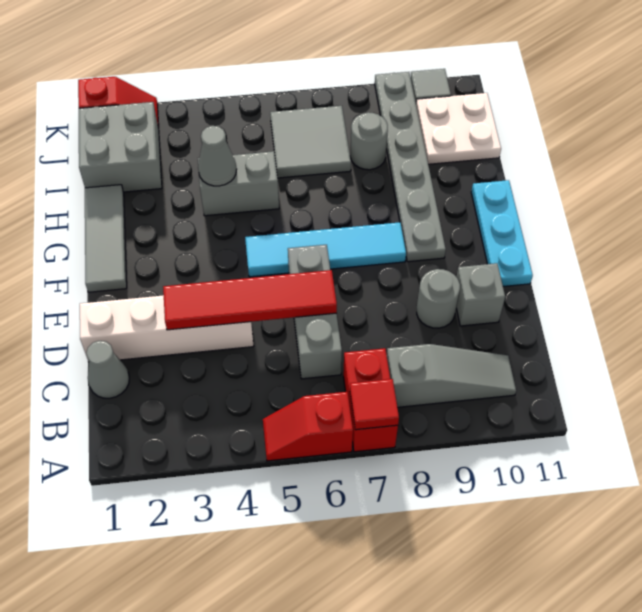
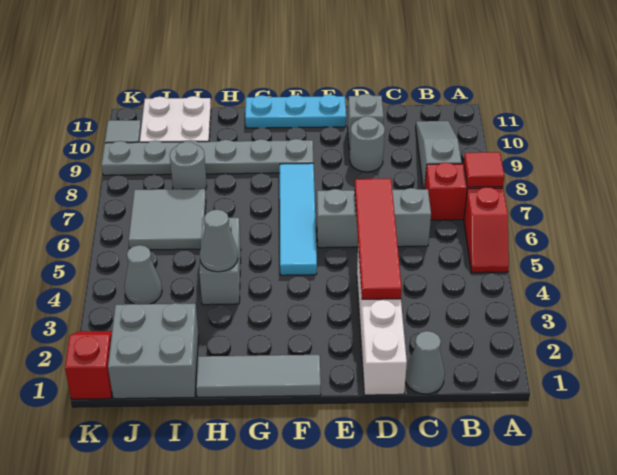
none -> grey 1x1 cone [124,245,162,304]

